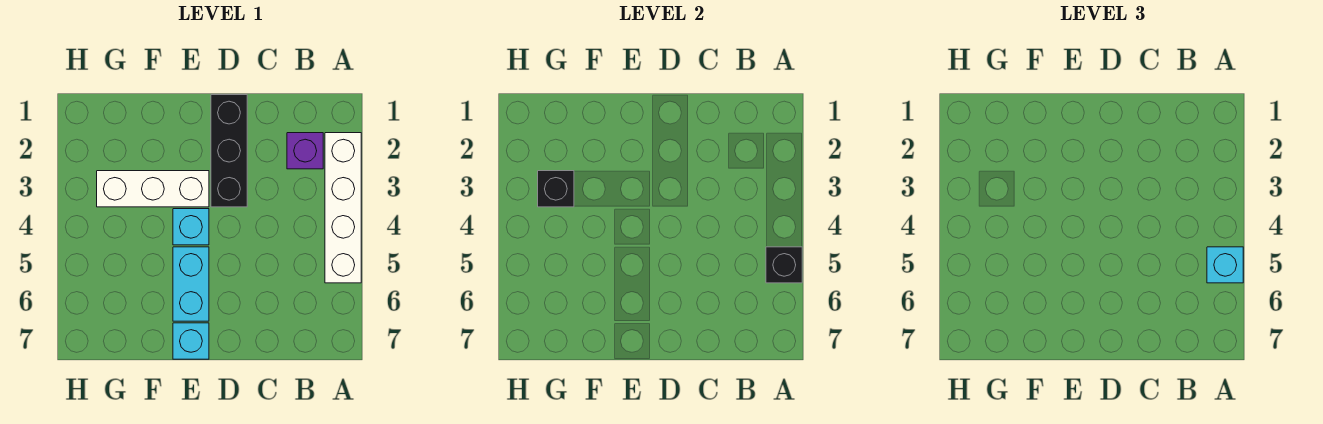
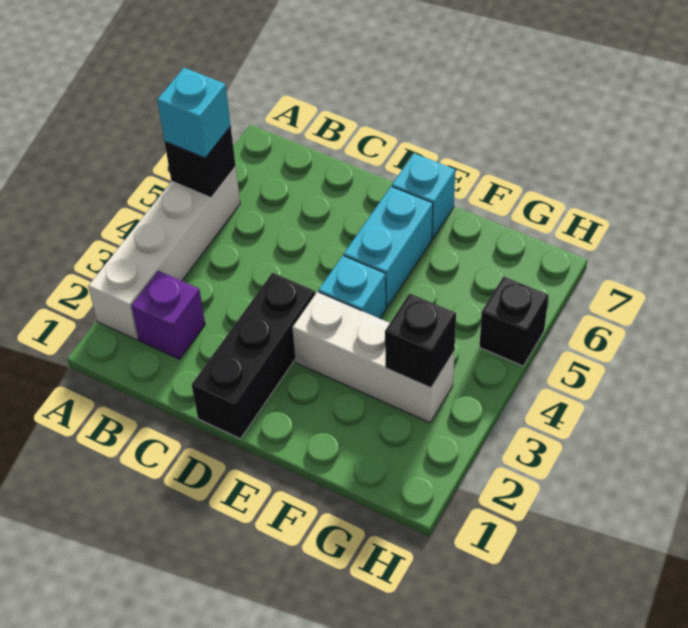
none -> black 1x1 brick [479,277,549,366]

